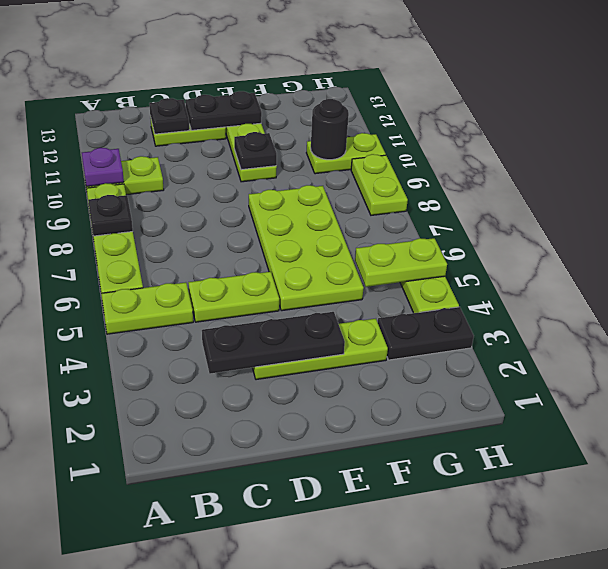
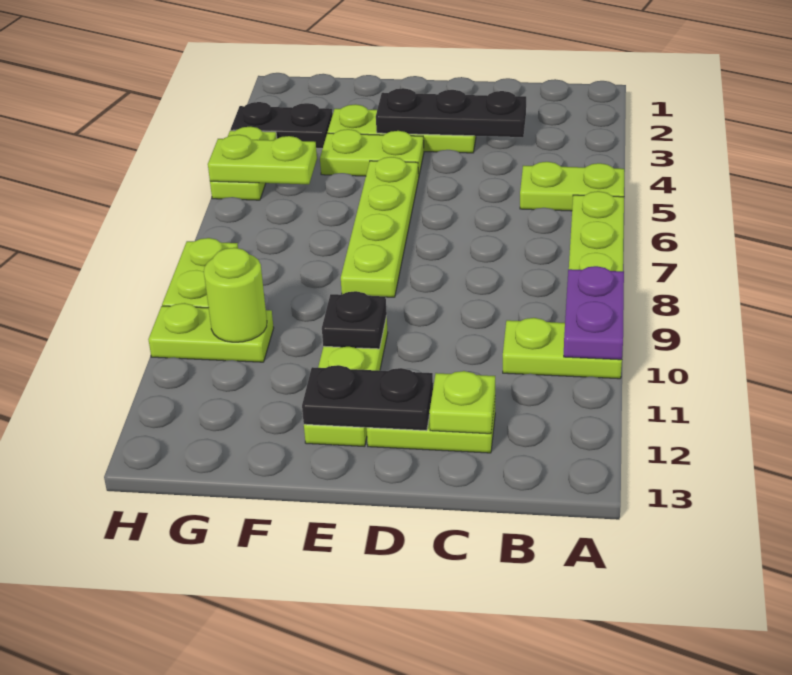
black 1x1 plate [88,195,133,236] -> none
purple 1x1 plate [82,148,124,187] -> purple 1x2 plate [564,266,624,360]
lime 1x2 plate [188,272,279,322] -> lime 1x2 plate moved to [320,129,424,177]
black 1x1 plate [149,98,189,134] -> lime 1x1 plate [429,371,495,434]
lime 2x4 plate [249,185,364,311] -> lime 1x4 plate [341,157,419,297]
black 1x1 round brick [311,99,349,160] -> lime 1x1 round brick [204,248,267,342]

